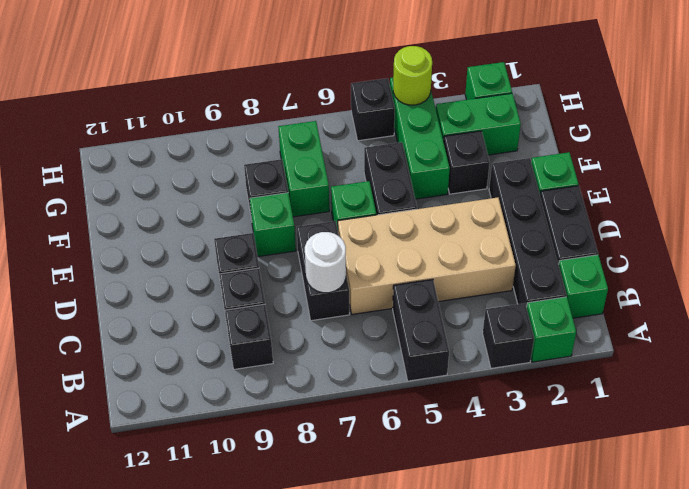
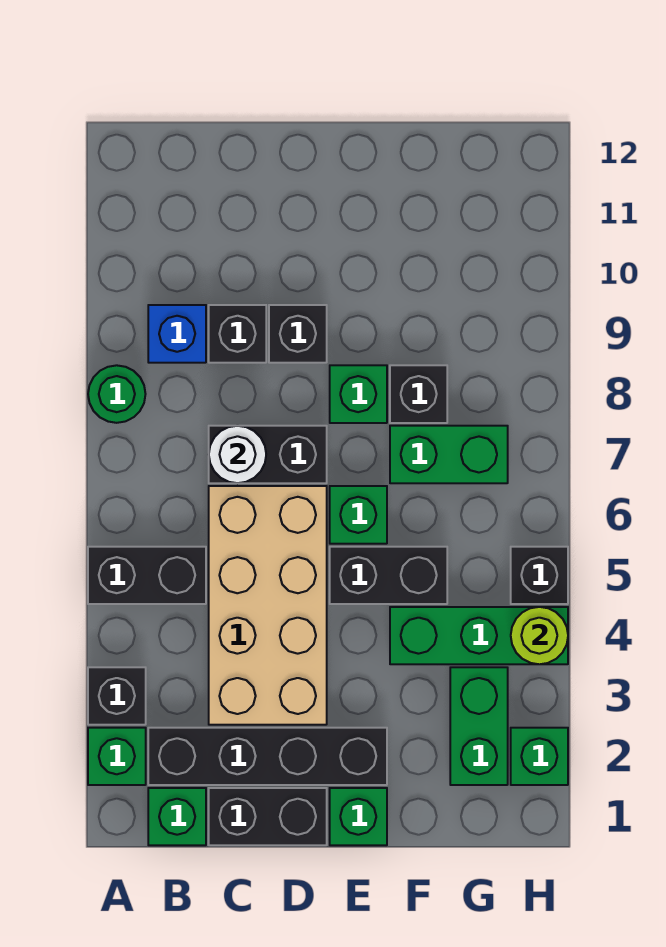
none -> green 1x1 round brick [88,365,145,423]
black 1x1 brick [225,304,273,369] -> blue 1x1 brick [148,305,206,363]
black 1x1 brick [444,131,490,194] -> none

